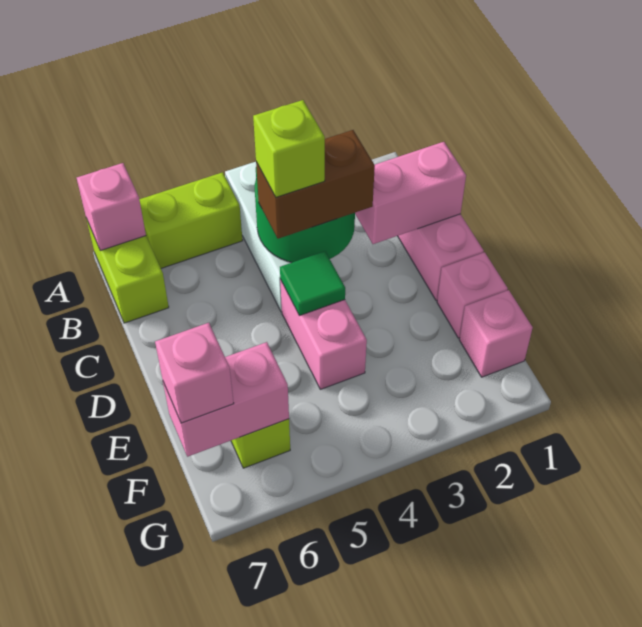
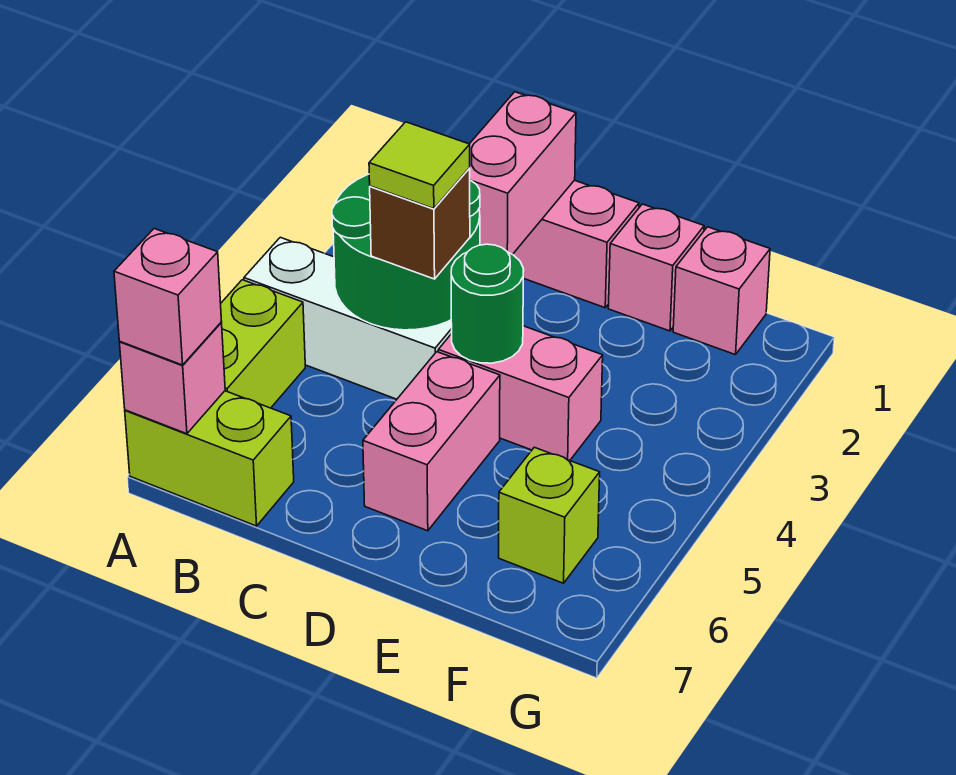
brown 1x2 brick [256,130,375,239] -> brown 1x1 brick [370,168,470,279]
lime 1x1 brick [253,100,325,197] -> lime 1x1 tile [369,122,470,209]
green 1x1 tile [280,251,345,316] -> green 1x1 round brick [451,244,524,363]
pink 1x2 brick [163,342,289,457] -> pink 1x2 brick moved to [363,352,500,531]
pink 1x1 brick [155,323,234,423] -> pink 1x1 brick moved to [114,229,222,365]

